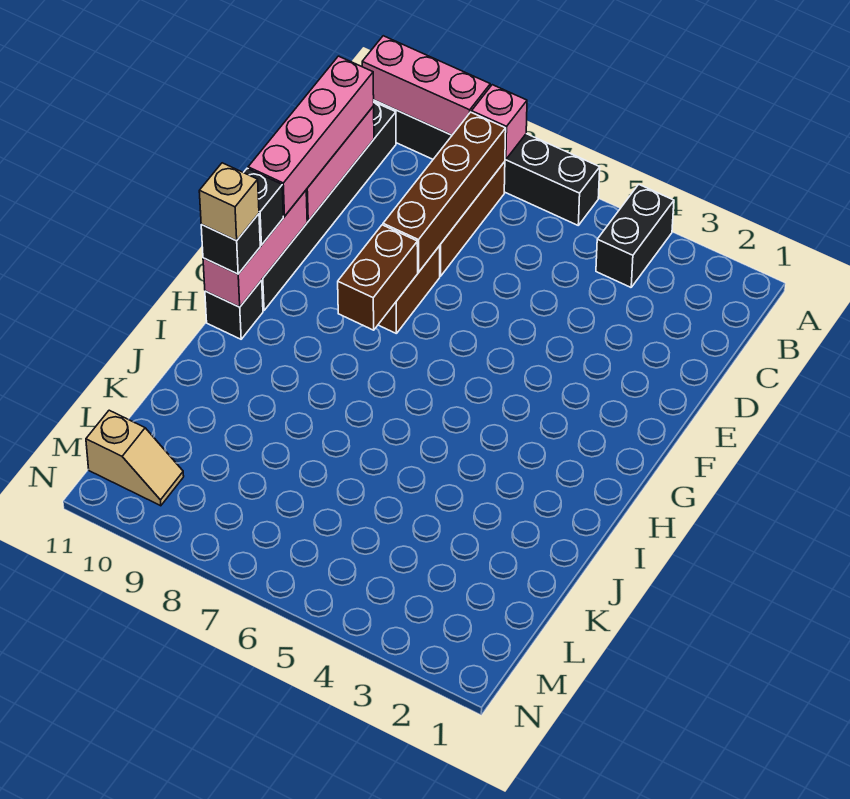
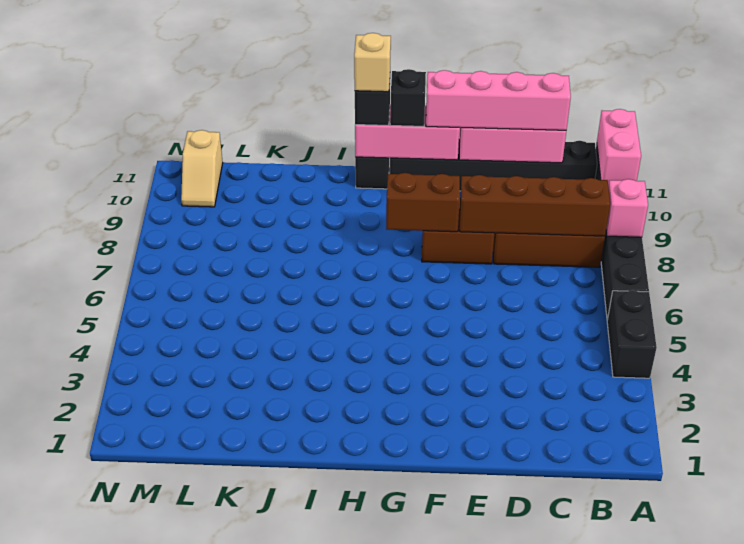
black 1x2 brick [596,184,674,287] -> black 1x2 brick turned to [607,291,657,378]
pink 1x3 brick [362,36,490,135] -> pink 1x2 brick [597,109,641,186]

